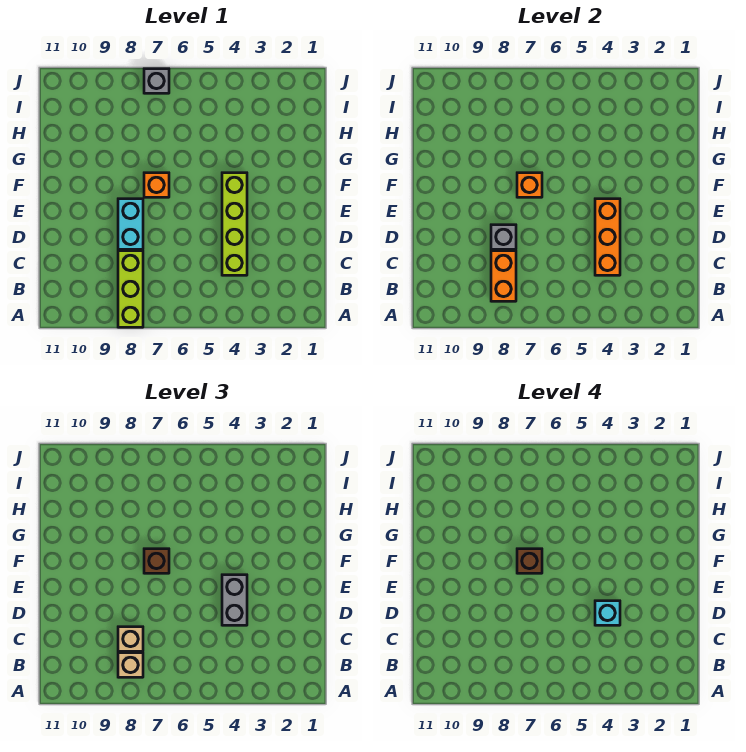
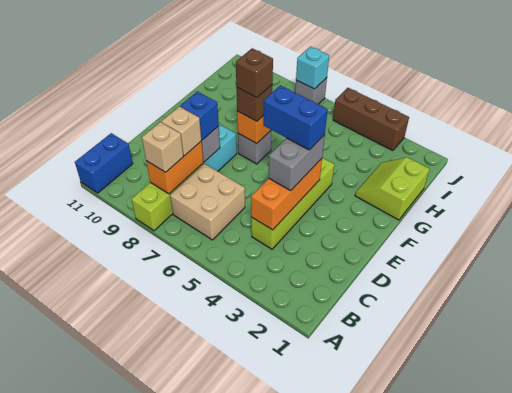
none -> blue 1x2 brick [75,133,133,193]
none -> tan 2x2 brick [170,164,245,240]
cyan 1x1 brick [595,601,620,625] -> cyan 1x1 brick moved to [296,47,329,89]
none -> blue 1x1 brick [180,92,219,140]
none -> blue 1x2 brick [263,85,328,150]
orange 1x1 brick [144,173,169,197] -> grey 1x1 brick [238,131,271,164]
none -> lime 2x2 slope [355,157,430,220]
none -> brown 1x3 brick [333,88,409,151]

